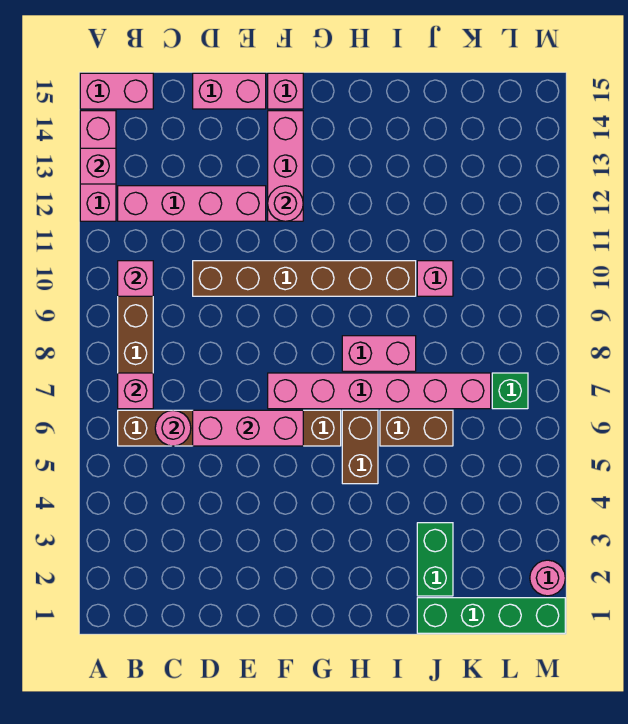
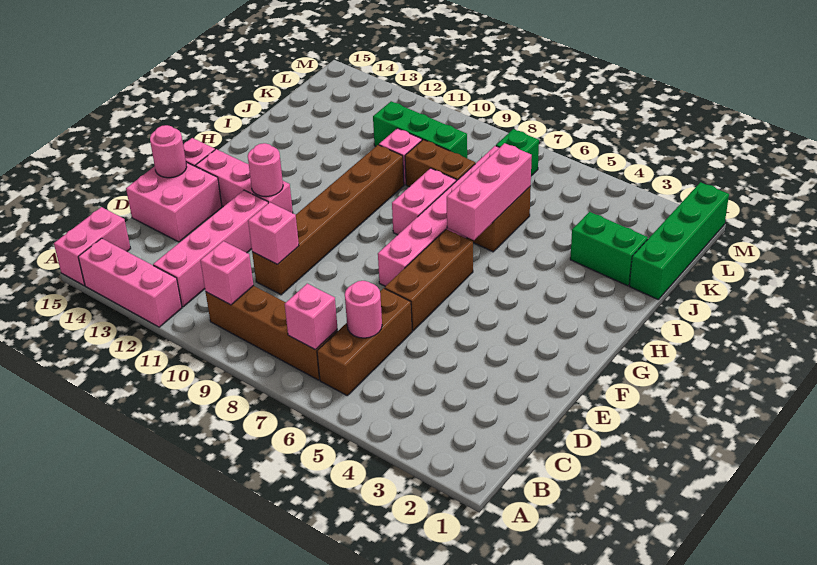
pink 1x1 brick [80,148,116,184] -> pink 1x1 brick moved to [248,202,299,264]
pink 1x3 brick [193,410,303,446] -> pink 1x3 brick moved to [447,143,532,240]
pink 1x2 brick [193,73,266,109] -> pink 2x2 brick [126,162,222,242]
brown 1x2 brick [342,410,378,484] -> brown 1x2 brick moved to [405,140,475,187]
none -> green 1x3 brick [373,101,467,158]
pink 1x1 round brick [530,560,565,596] -> pink 1x1 round brick moved to [150,125,187,178]

